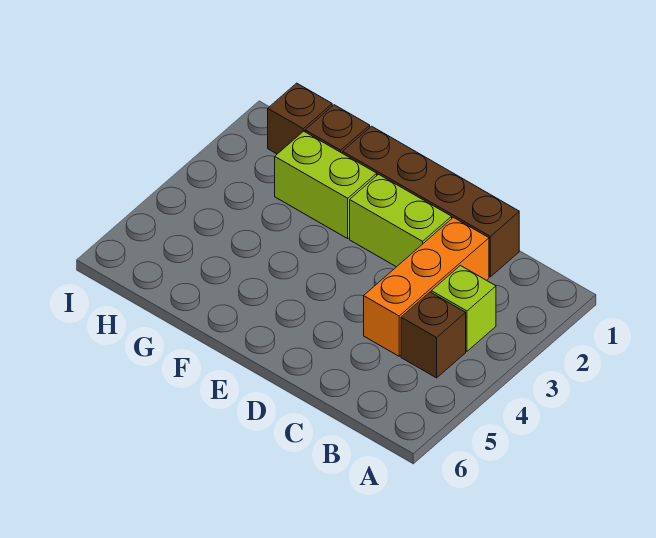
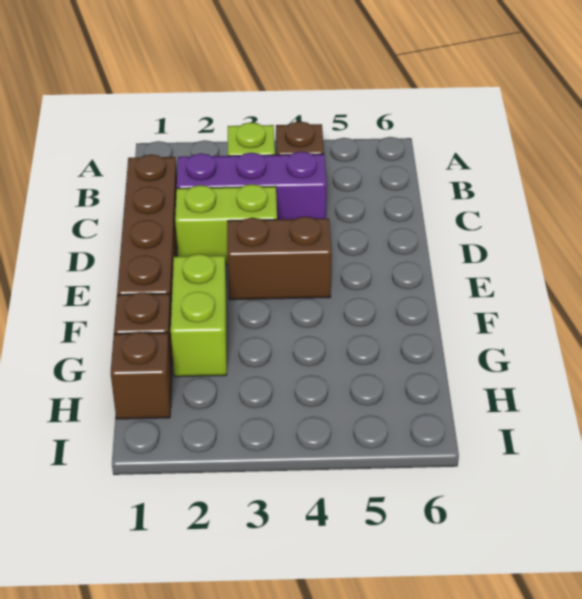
orange 1x3 brick [364,218,489,356] -> purple 1x3 brick [177,152,327,220]
lime 1x2 brick [350,174,452,267] -> lime 1x2 brick turned to [175,184,277,265]
none -> brown 1x2 brick [227,217,332,300]

